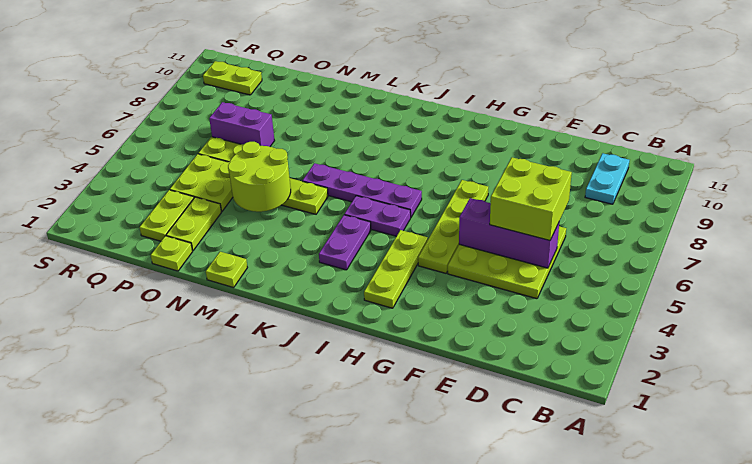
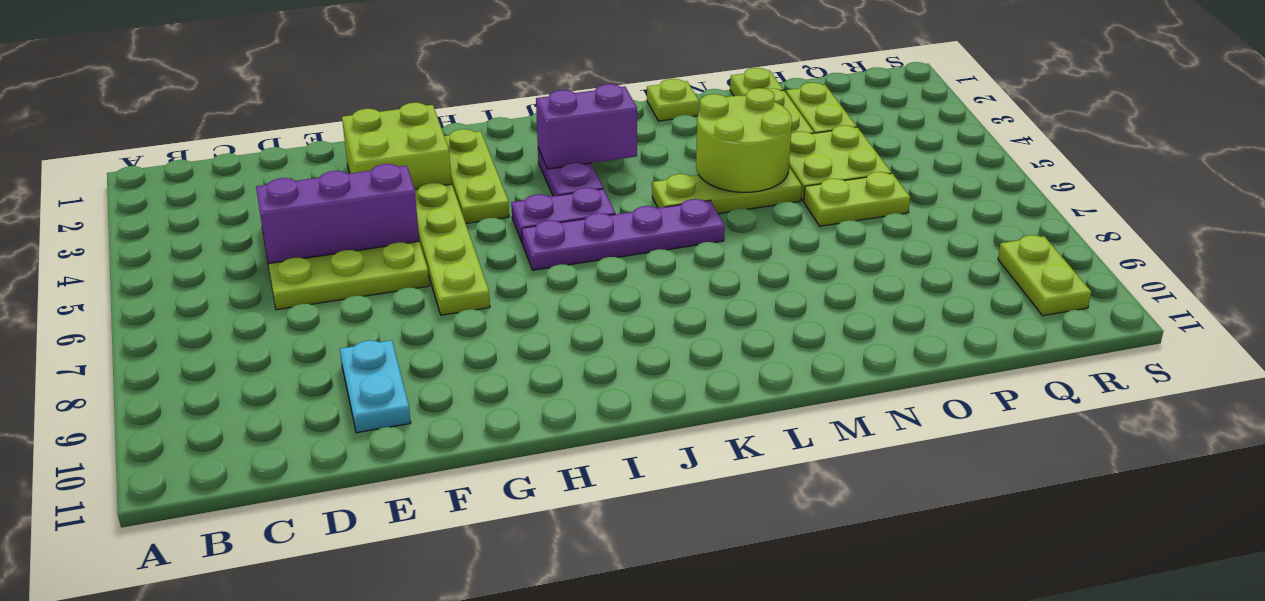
cyan 1x2 plate [585,153,629,204] -> cyan 1x2 plate moved to [340,340,411,433]
lime 2x2 brick [490,157,572,240] -> lime 2x2 brick moved to [342,103,452,189]
purple 1x2 brick [209,102,275,147] -> purple 1x2 brick moved to [536,84,637,169]
lime 1x2 plate [203,61,262,95] -> lime 1x2 plate turned to [998,235,1091,316]

